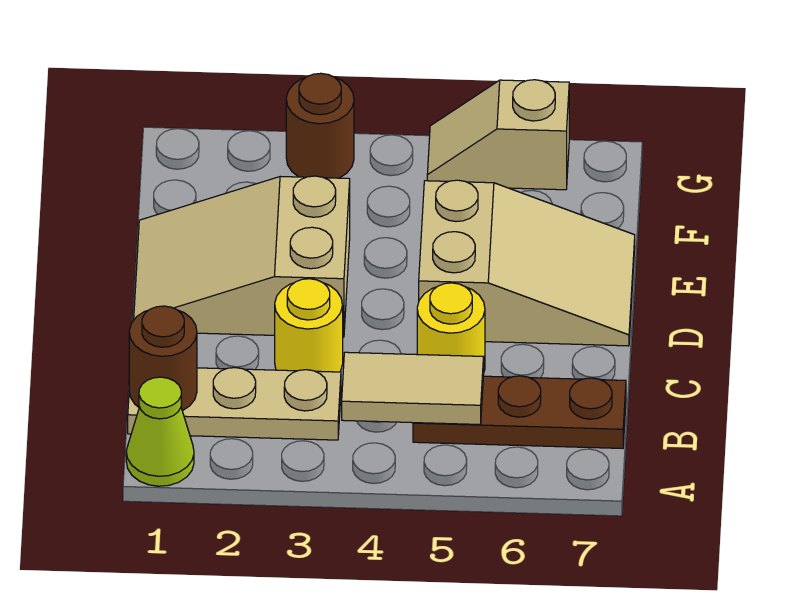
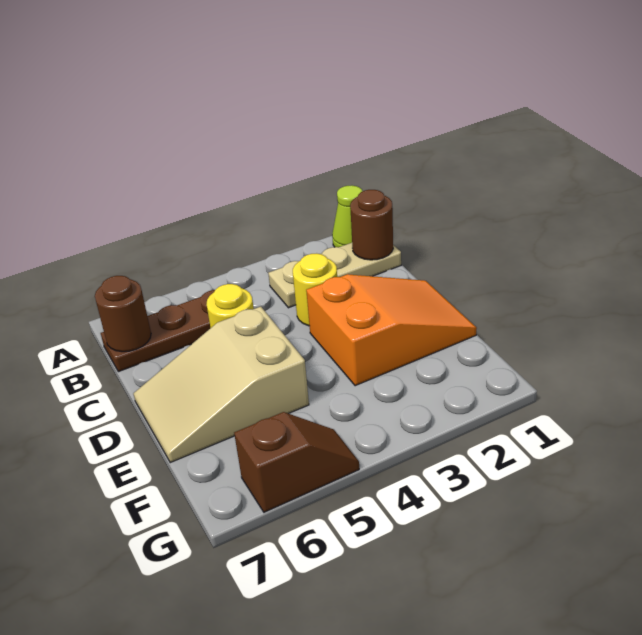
tan 1x2 tile [342,352,484,424] -> none
tan 2x3 slope [134,176,350,337] -> orange 2x3 slope [306,274,477,386]
brown 1x1 round brick [286,73,354,178] -> brown 1x1 round brick moved to [95,276,151,352]
tan 1x2 slope [427,80,569,190] -> brown 1x2 slope [234,412,359,512]

